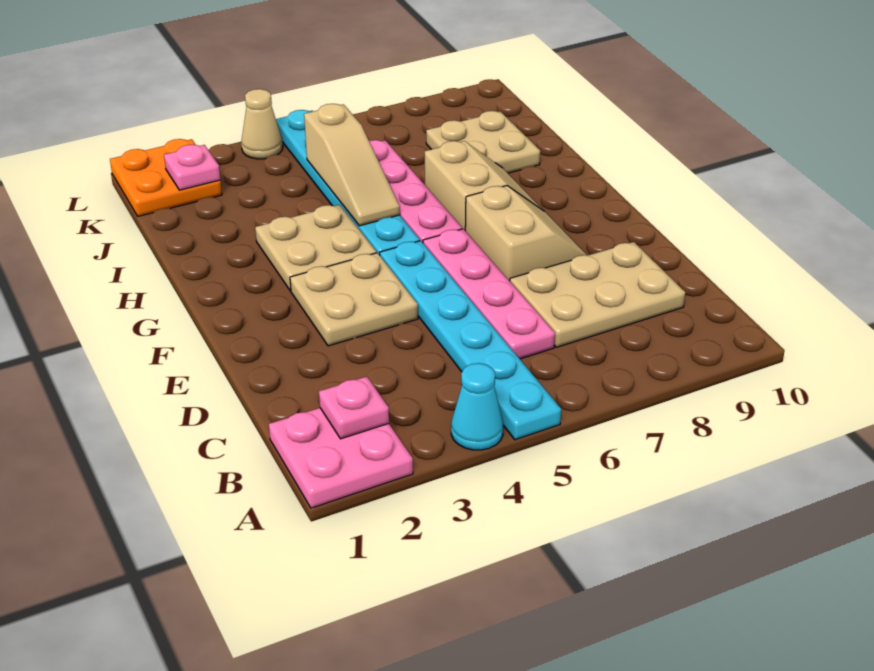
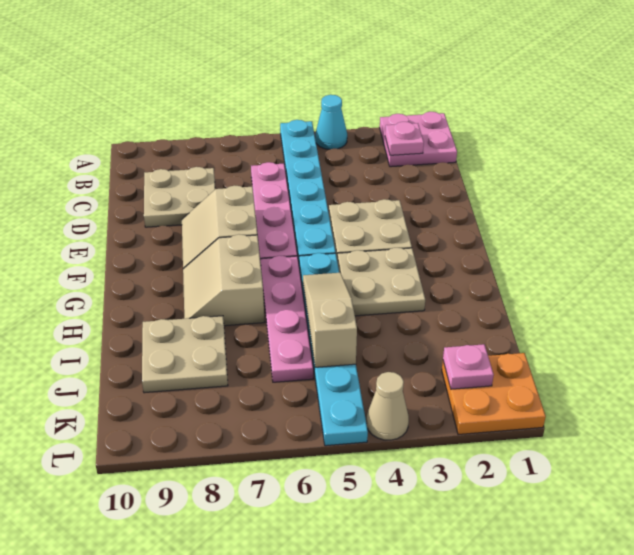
tan 2x3 plate [510,242,685,347] -> tan 2x2 plate [144,167,215,227]

